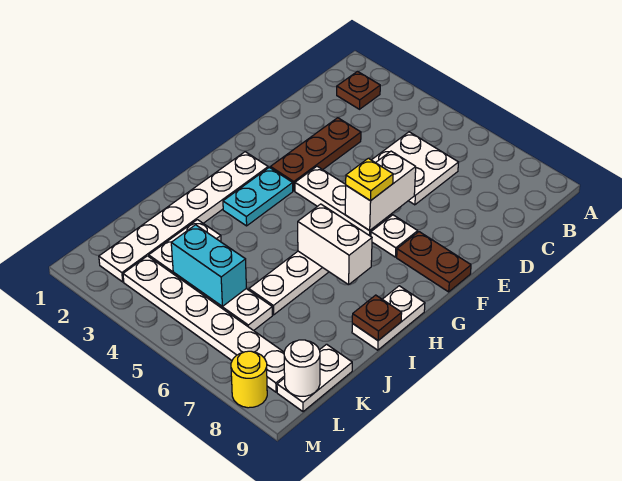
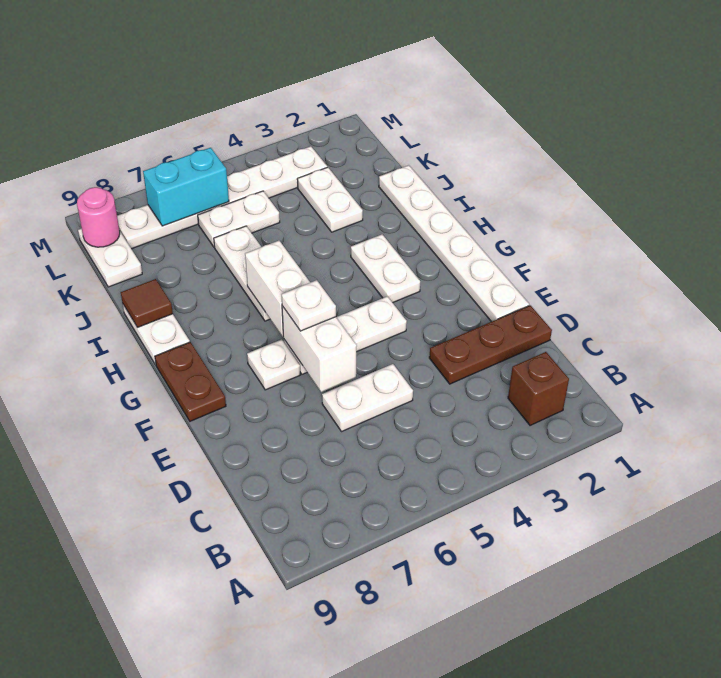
brown 1x1 plate [337,71,380,109] -> brown 1x1 brick [508,352,569,426]
white 2x2 plate [372,132,459,205] -> white 1x2 plate [322,364,413,432]
brown 1x3 plate [270,118,361,191] -> brown 1x3 plate turned to [429,305,552,384]
yellow 1x1 plate [346,158,393,201] -> white 1x1 plate [281,280,336,331]
brown 1x2 plate [397,232,471,292] -> brown 1x2 plate turned to [155,342,226,421]
white 1x6 plate [99,152,268,282] -> white 1x6 plate moved to [379,165,529,322]
cyan 1x2 plate [223,167,293,226] -> white 1x2 plate [351,234,420,303]
white 1x2 brick [298,204,372,285] -> white 1x2 brick turned to [245,241,310,337]
brown 1x1 plate [352,295,402,340] -> brown 1x1 tile [121,279,173,327]
cyan 1x2 brick [171,225,246,306] -> cyan 1x2 brick moved to [143,148,229,226]
white 1x1 round brick [284,340,320,396] -> pink 1x1 round brick [77,187,120,247]
yellow 1x1 round brick [231,351,267,408] -> none

